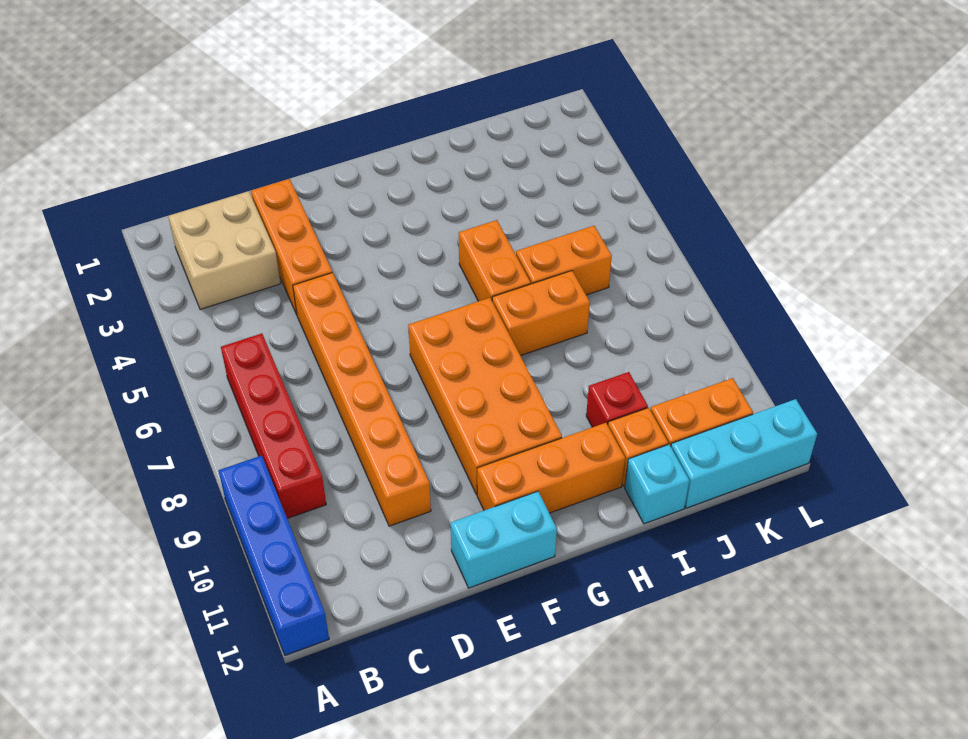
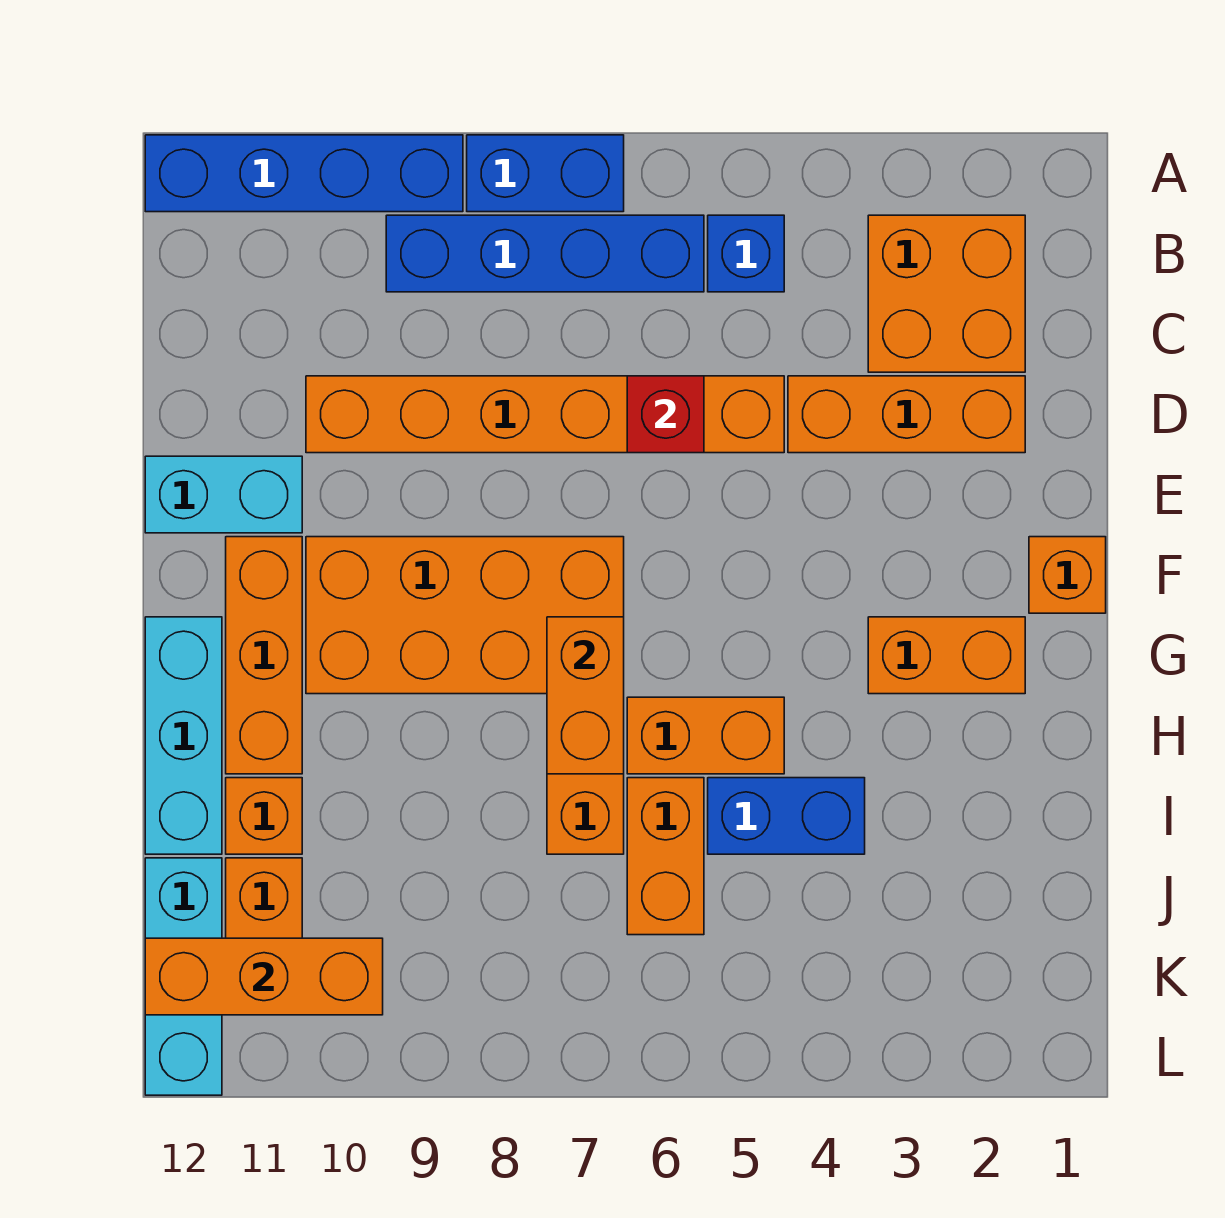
none -> blue 1x2 brick [467,135,624,212]
tan 2x2 brick [168,191,281,310] -> orange 2x2 brick [868,215,1025,372]
none -> blue 1x1 brick [708,215,784,292]
red 1x4 brick [221,333,326,518] -> blue 1x4 brick [386,215,704,292]
cyan 1x2 brick [451,491,557,588] -> cyan 1x2 brick turned to [145,456,302,533]
none -> orange 1x1 brick [1029,537,1106,613]
none -> orange 1x2 brick [868,617,1025,694]
none -> orange 1x2 brick [547,617,624,774]
none -> blue 1x2 brick [708,778,865,854]
red 1x1 brick [586,372,648,427] -> red 1x1 brick moved to [627,376,704,453]
cyan 1x1 brick [625,445,689,524] -> cyan 1x3 brick [145,617,222,854]
none -> orange 1x3 brick [145,938,383,1015]

